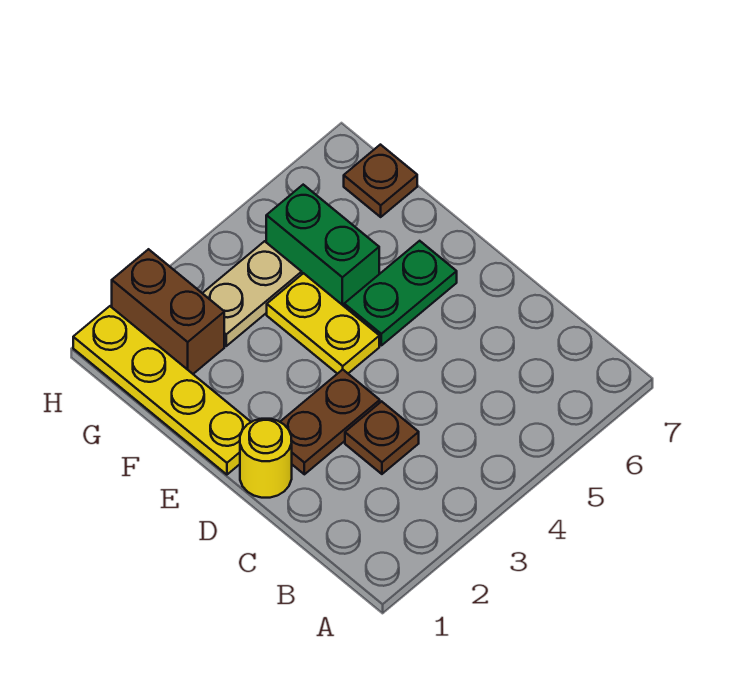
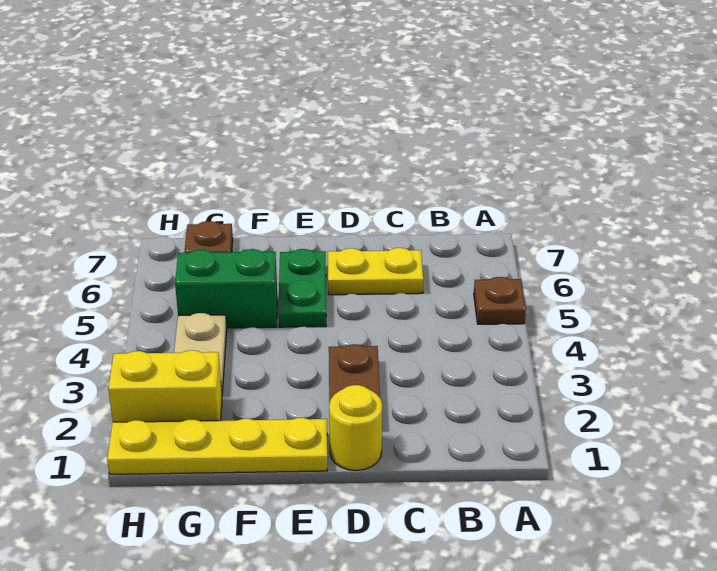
brown 1x1 plate [345,401,419,474] -> brown 1x1 plate moved to [474,277,526,324]
yellow 1x2 plate [267,273,379,374] -> yellow 1x2 plate moved to [328,248,423,295]
brown 1x2 brick [112,249,224,374] -> yellow 1x2 brick [108,350,222,422]

